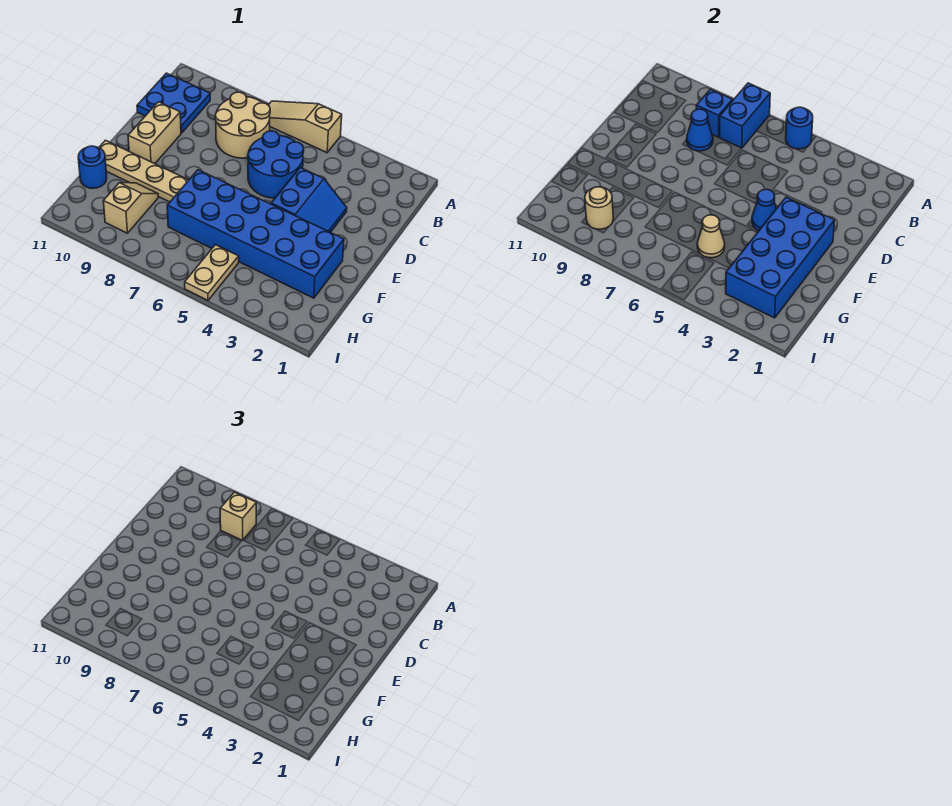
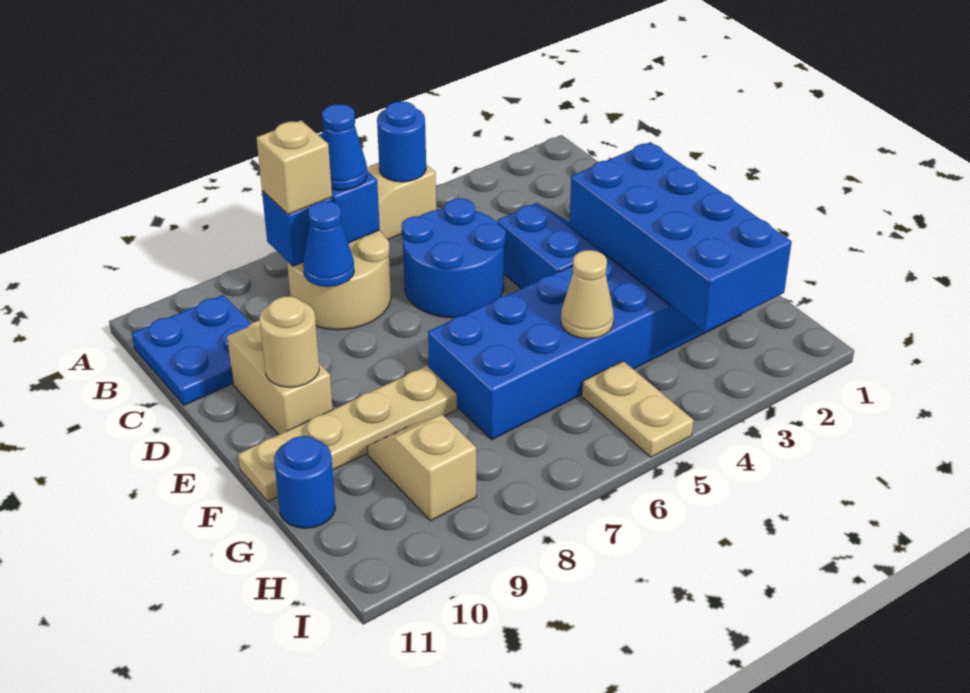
blue 1x1 cone [752,189,776,231] -> blue 1x1 cone moved to [322,104,367,190]
tan 1x1 round brick [585,187,613,229] -> tan 1x1 round brick moved to [259,296,319,387]

